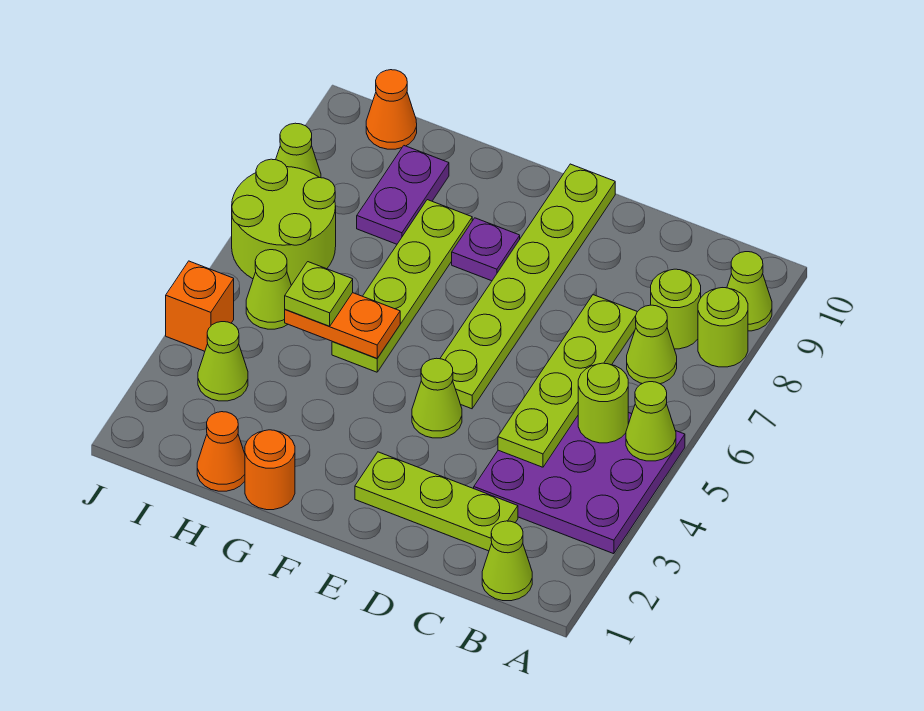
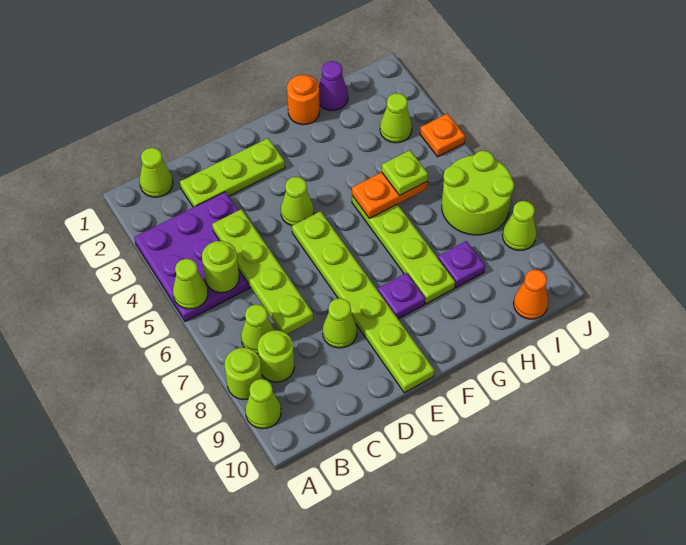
orange 1x1 cone [197,412,245,491] -> purple 1x1 cone [319,61,348,111]
purple 1x2 plate [357,146,449,244] -> purple 1x1 plate [438,241,485,288]
lime 1x1 cone [246,250,291,329] -> lime 1x1 cone moved to [323,298,357,348]
orange 1x1 brick [166,261,234,351] -> orange 1x1 plate [420,113,465,157]

